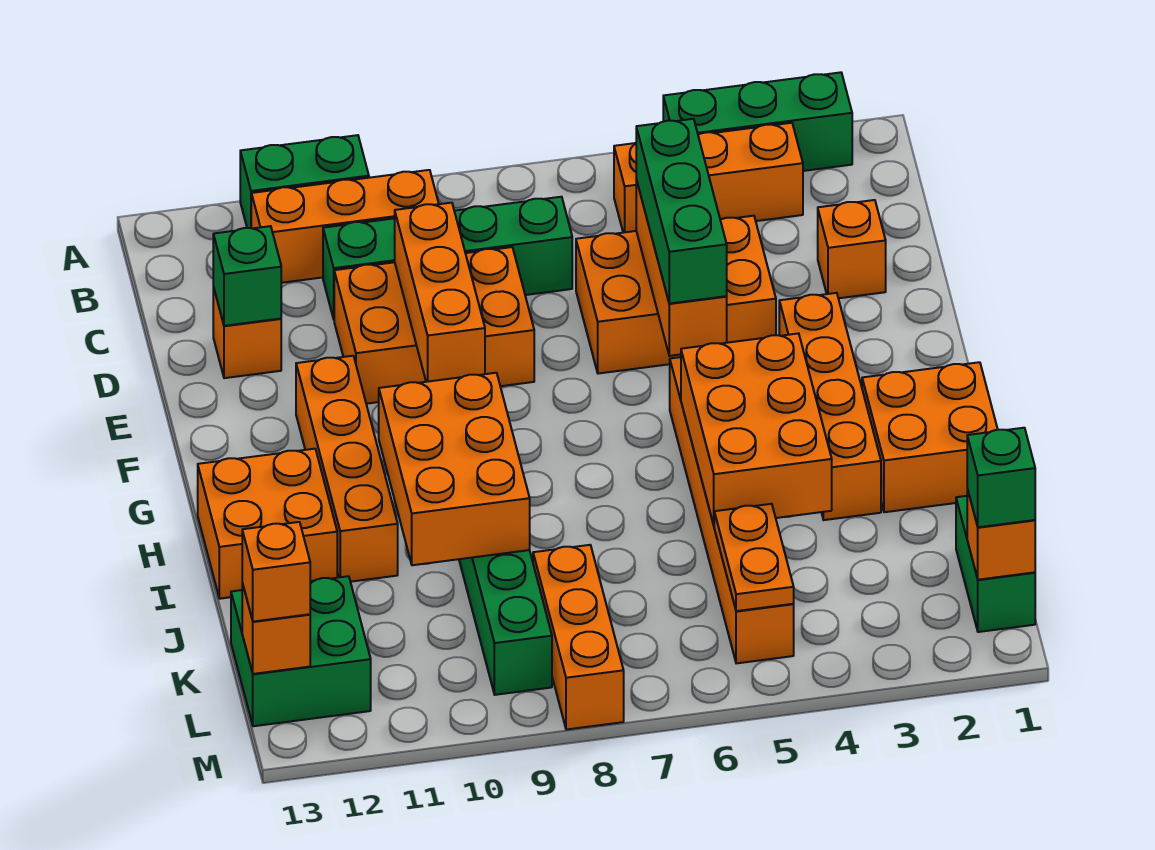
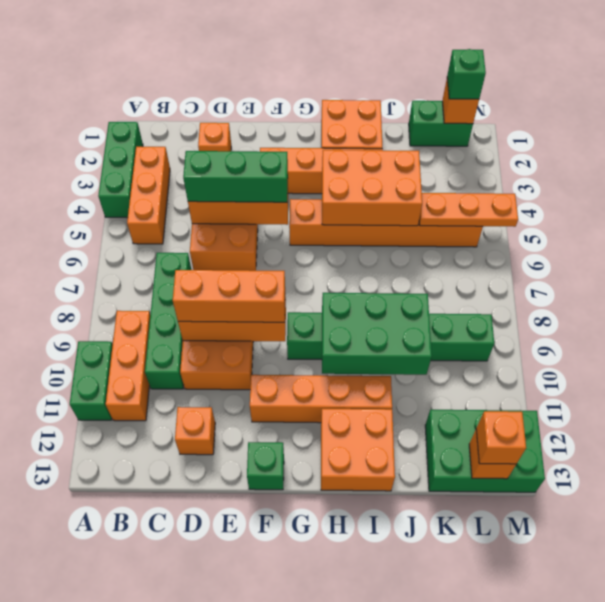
green 1x1 brick [213,226,281,326] -> green 1x1 brick moved to [247,442,284,490]
orange 2x3 brick [379,373,530,565] -> green 2x3 brick [322,293,432,375]
orange 1x2 plate [714,504,794,611] -> orange 1x3 plate [419,193,518,227]
orange 1x3 brick [533,545,624,730] -> orange 1x3 brick moved to [173,270,285,322]
green 2x2 brick [231,576,371,726] -> green 2x3 brick [425,410,545,492]

